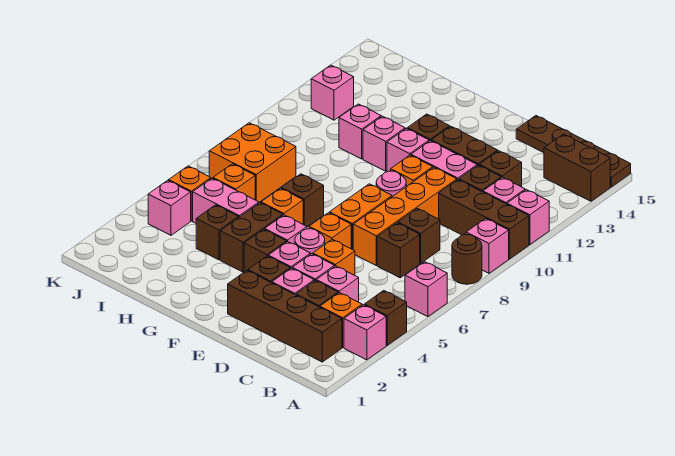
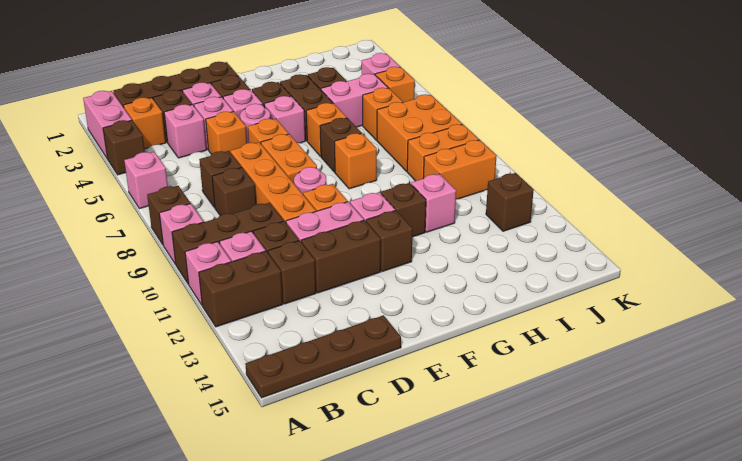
pink 1x1 brick [344,305,386,360] -> pink 1x2 brick [83,91,132,158]
brown 1x1 round brick [452,235,482,284] -> brown 1x1 brick [147,186,190,244]
brown 1x2 brick [544,134,610,201] -> brown 1x2 brick moved to [199,251,283,327]
none -> orange 1x1 brick [334,133,377,189]
pink 1x1 brick [363,116,405,171] -> brown 1x1 brick [381,183,426,237]
none -> orange 1x2 brick [407,124,479,181]
none -> orange 1x2 brick [424,140,497,199]
pink 1x1 brick [311,65,354,120] -> brown 1x1 brick [486,173,534,231]

